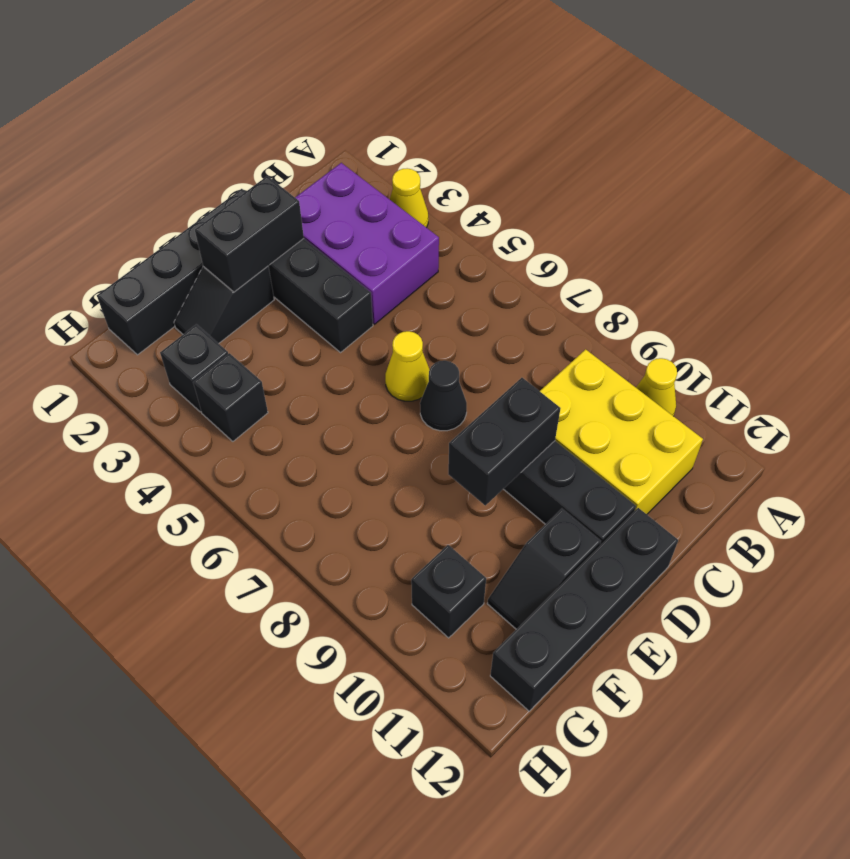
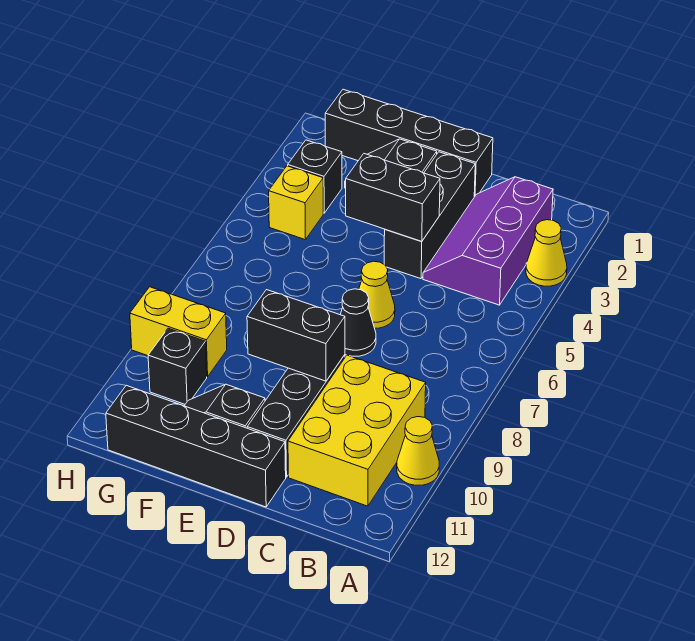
purple 2x3 brick [295,163,439,324] -> purple 2x3 slope [423,177,553,305]
black 1x2 brick [195,176,304,292] -> black 1x2 brick moved to [346,154,440,242]
black 1x1 brick [193,353,268,441] -> yellow 1x1 brick [269,166,323,240]
none -> yellow 1x2 brick [130,287,227,377]

